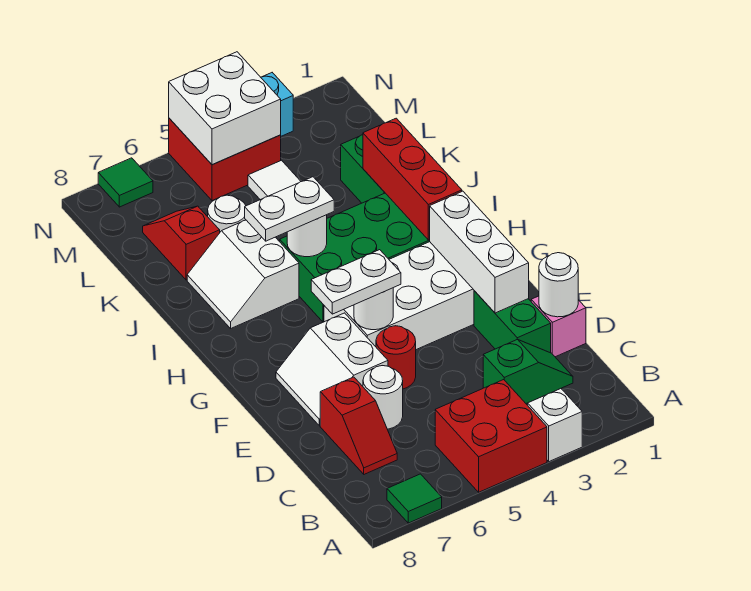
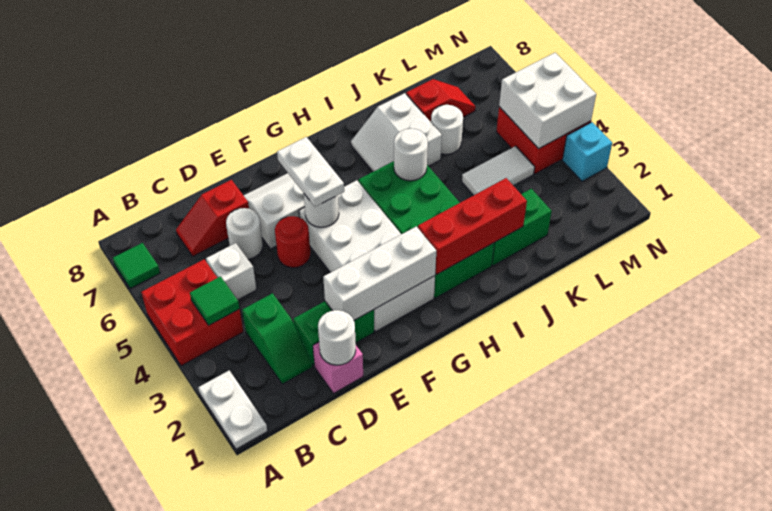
white 1x1 brick [528,389,582,462] -> white 1x1 brick moved to [206,243,256,300]
white 1x2 plate [245,177,334,241] -> white 1x2 plate moved to [198,370,267,449]
white 2x2 slope [187,220,299,328] -> white 2x2 slope turned to [351,93,442,172]
green 1x1 tile [98,158,153,207] -> green 1x1 tile moved to [190,276,240,325]

